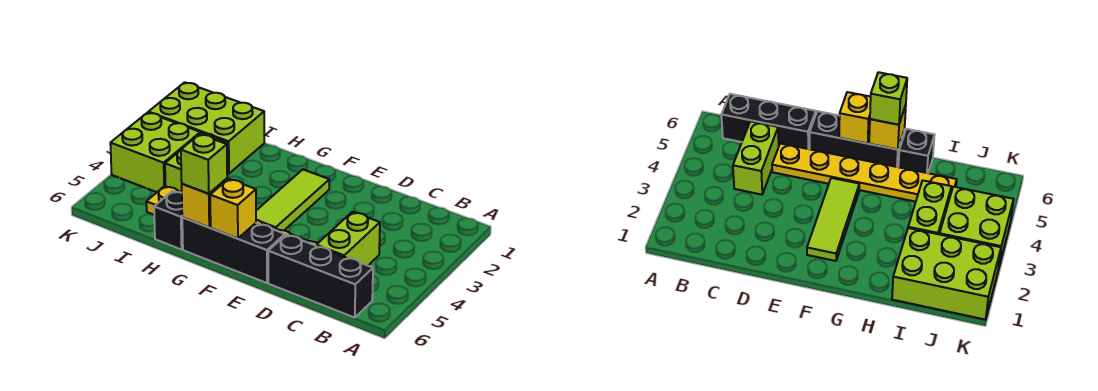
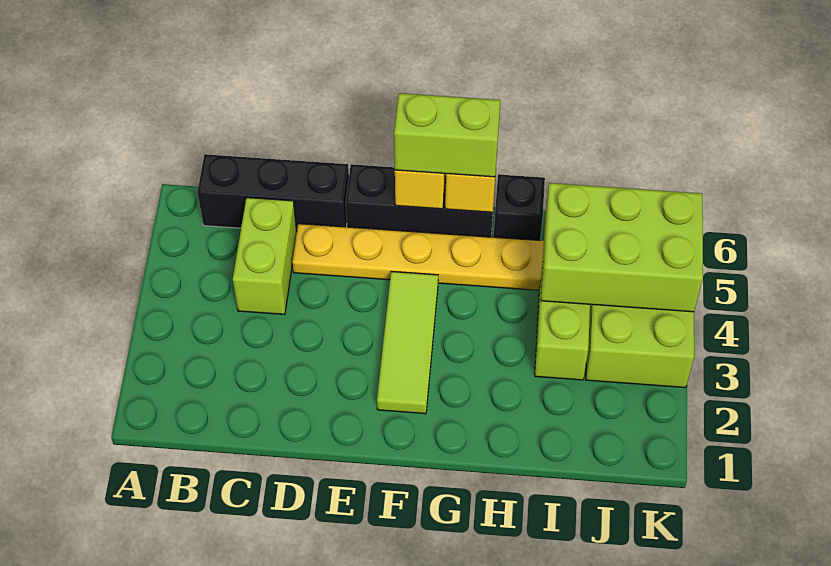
lime 1x1 brick [181,134,227,194] -> lime 1x2 brick [394,93,500,177]
lime 2x3 brick [149,82,264,174] -> lime 2x3 brick moved to [541,183,703,312]

